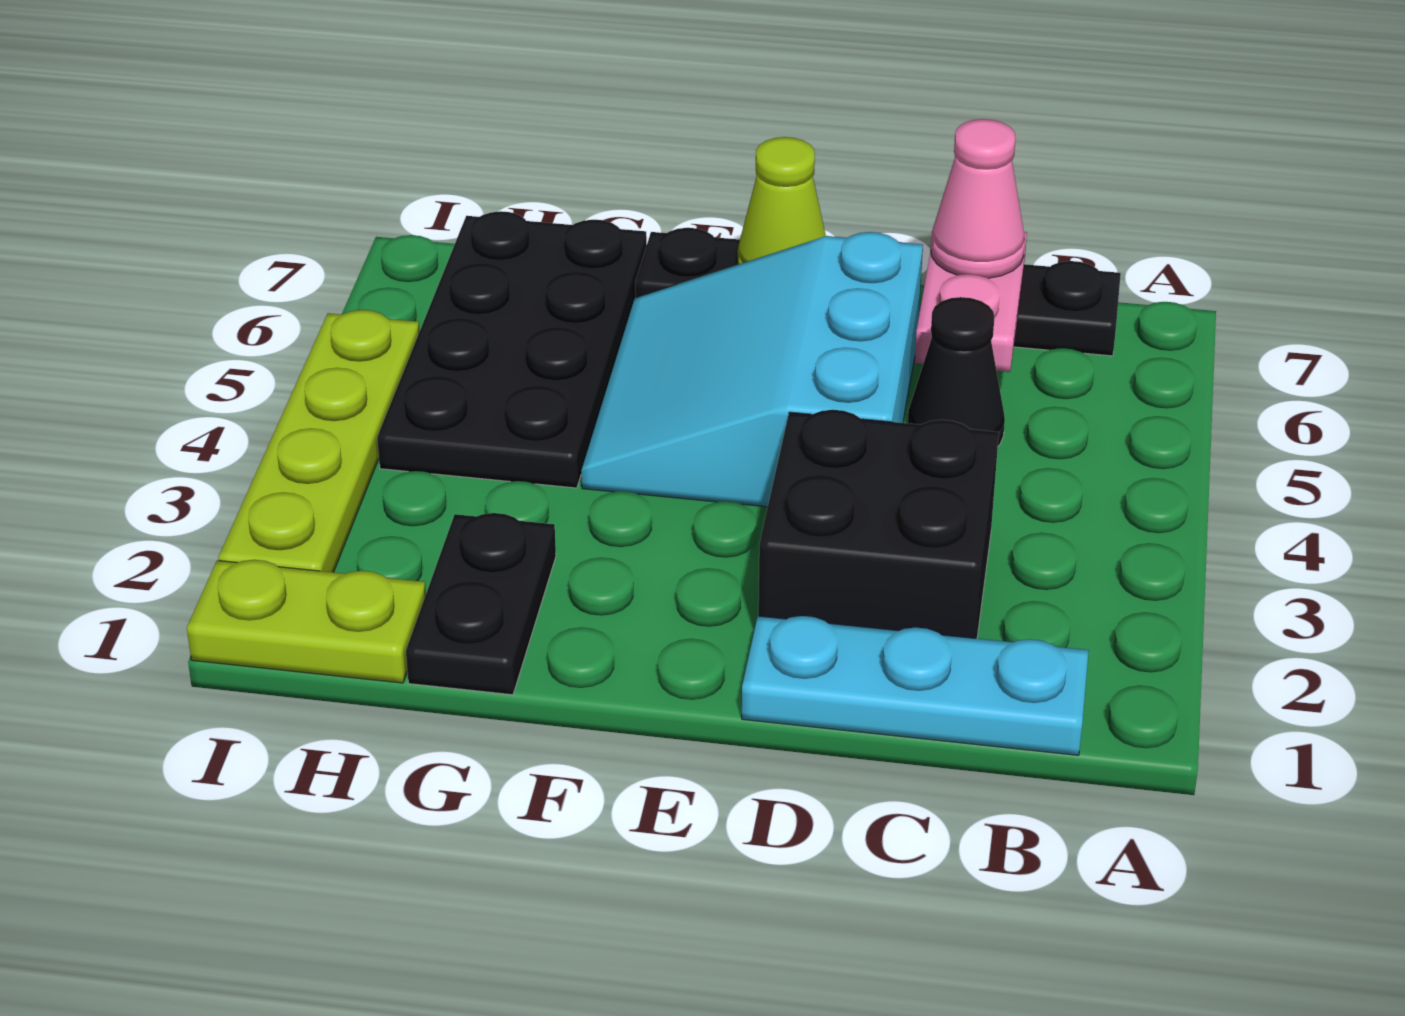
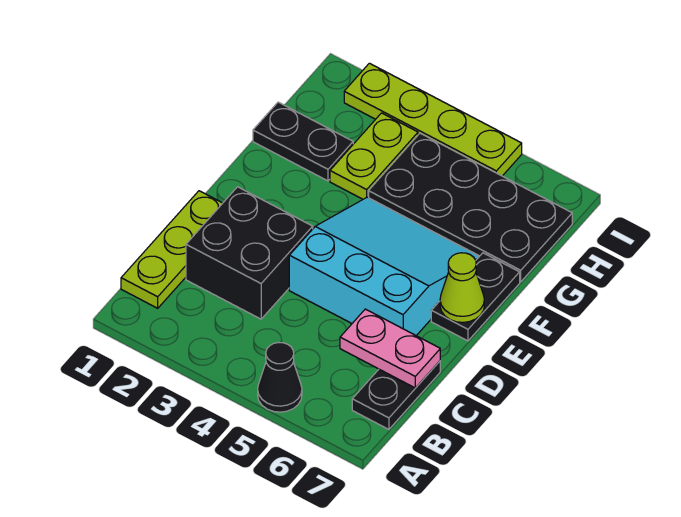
cyan 1x3 plate [742,616,1089,755] -> lime 1x3 plate [121,191,222,308]
black 1x1 cone [908,297,1005,446] -> black 1x1 cone moved to [258,343,302,412]
pink 1x1 cone [931,119,1025,278] -> none
lime 1x2 plate [187,560,426,683] -> lime 1x2 plate moved to [330,113,418,199]

